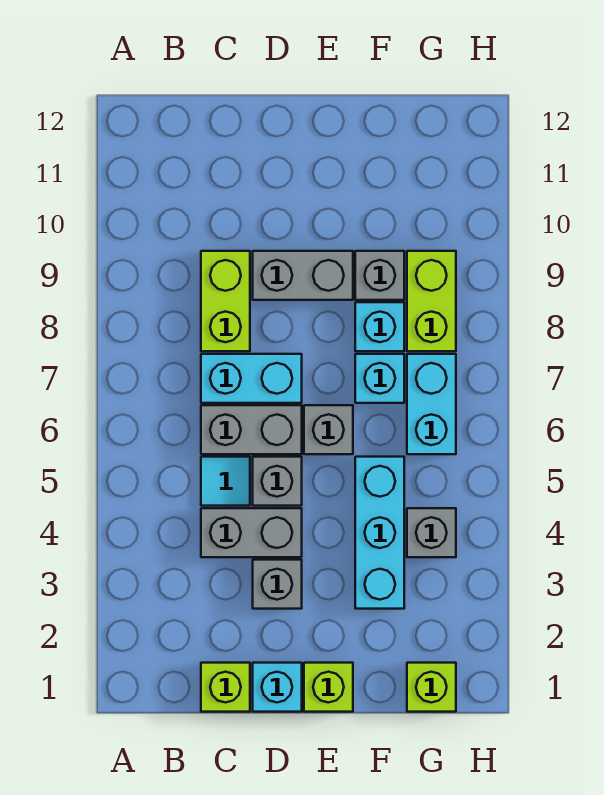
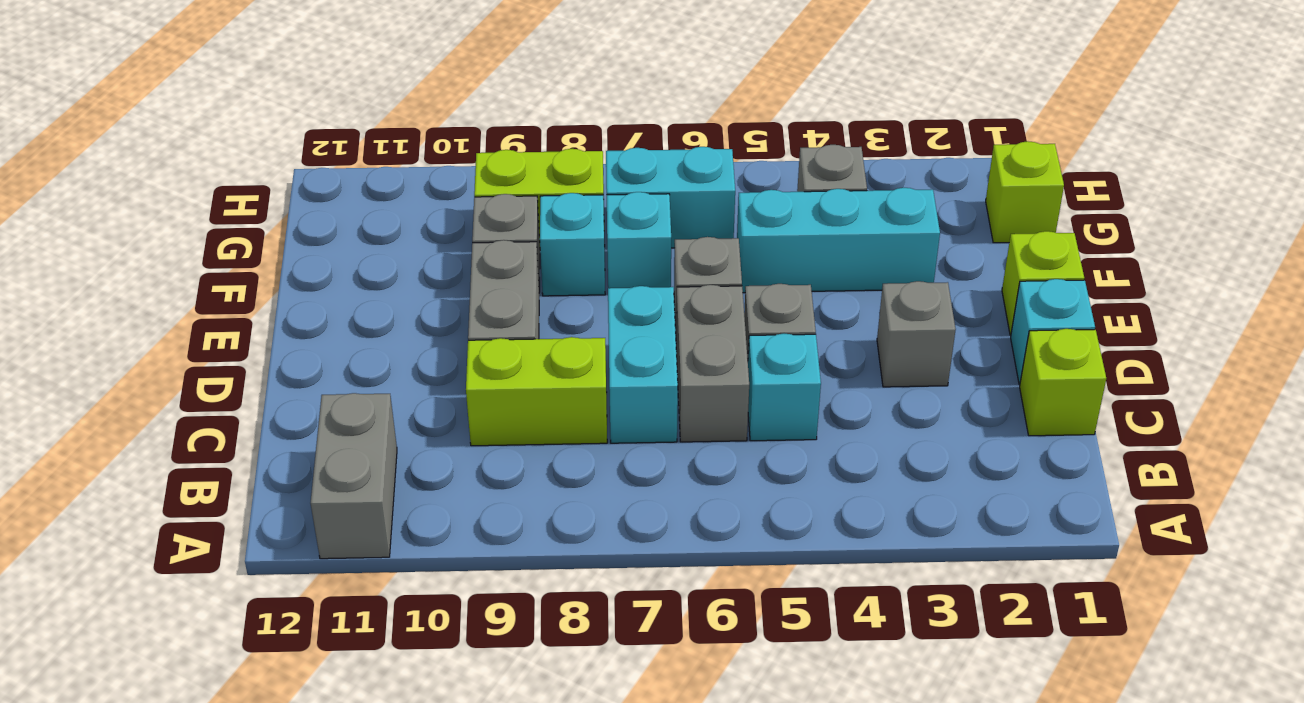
grey 1x2 brick [201,508,302,557] -> grey 1x2 brick moved to [311,393,397,559]
cyan 1x1 tile [201,457,250,506] -> cyan 1x1 brick [748,334,821,441]

